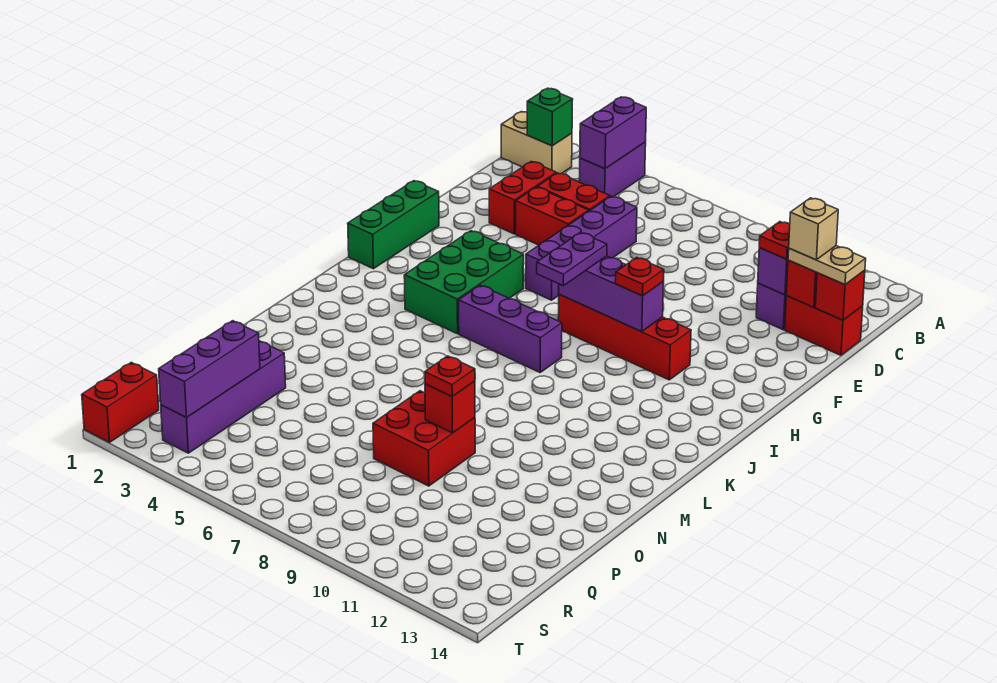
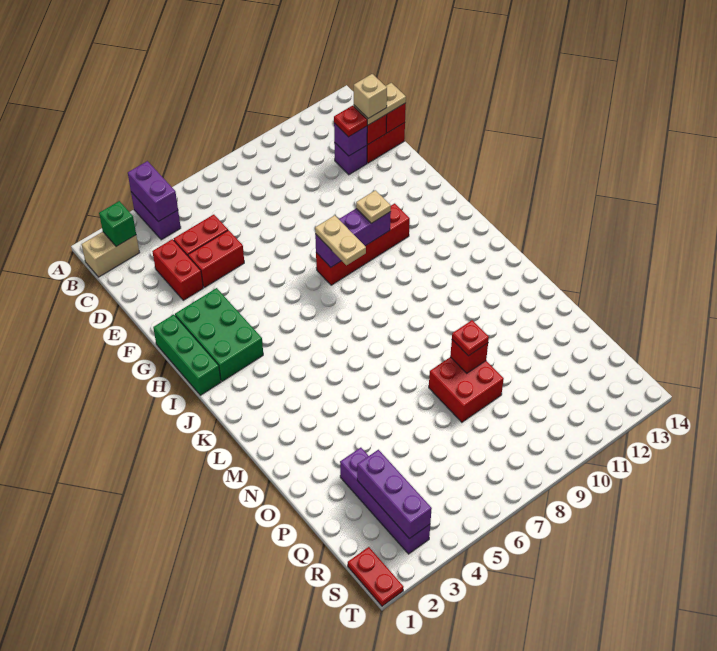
purple 1x4 brick [526,196,637,300] -> none
green 2x3 brick [404,231,524,334] -> green 2x3 brick moved to [175,288,263,381]
purple 1x2 plate [537,232,607,286] -> tan 1x2 plate [315,215,366,265]
red 1x1 plate [615,258,664,296] -> tan 1x1 plate [356,190,391,223]
purple 1x3 brick [459,285,562,372] -> none
red 1x2 brick [82,362,159,442] -> red 1x2 plate [348,547,403,606]

